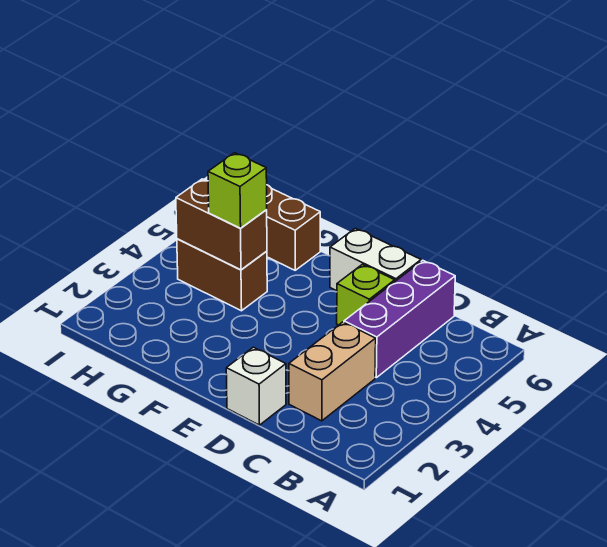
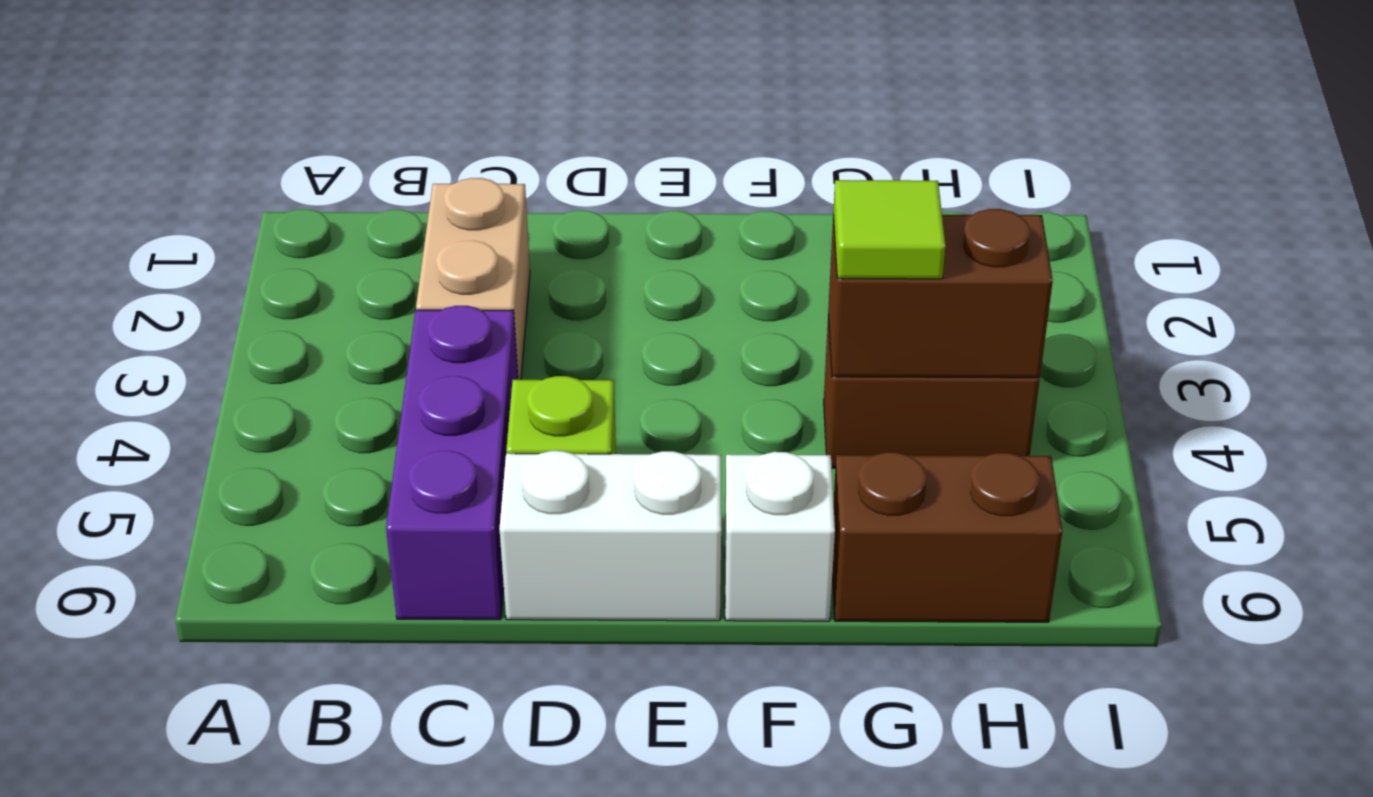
white 1x1 brick [226,347,286,425] -> white 1x1 brick moved to [725,452,835,621]
lime 1x1 brick [208,153,267,228] -> lime 1x1 tile [833,180,945,279]

